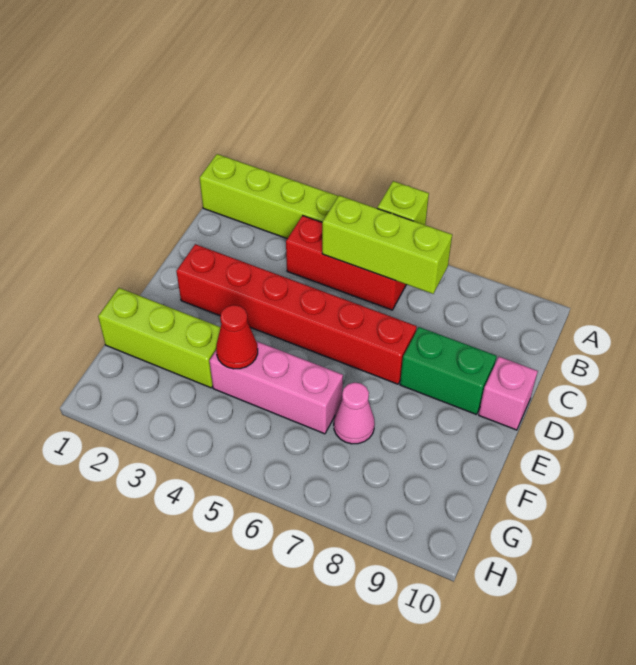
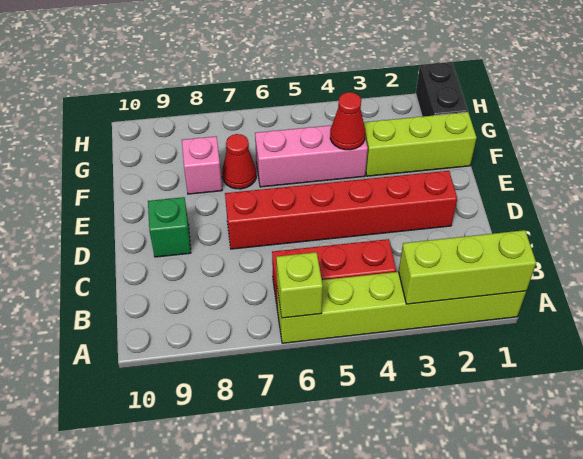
lime 1x3 brick [322,195,452,294] -> lime 1x3 brick moved to [398,230,536,304]
green 1x2 brick [400,327,497,414] -> green 1x1 brick [148,197,191,257]
pink 1x1 brick [479,357,538,430] -> pink 1x1 brick moved to [182,136,222,194]
pink 1x1 cone [334,382,375,444] -> red 1x1 cone [222,134,256,189]
none -> black 1x2 brick [416,62,468,117]

